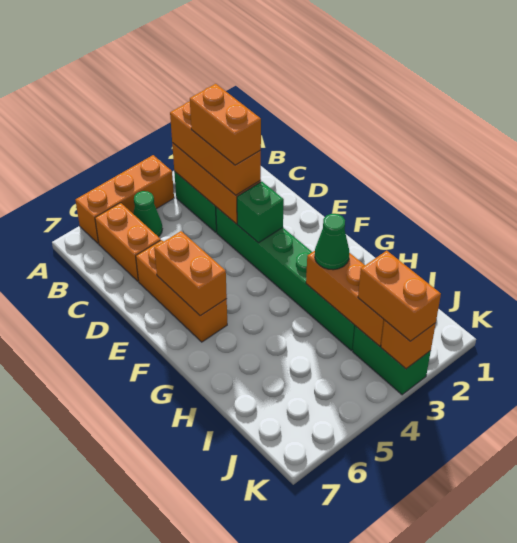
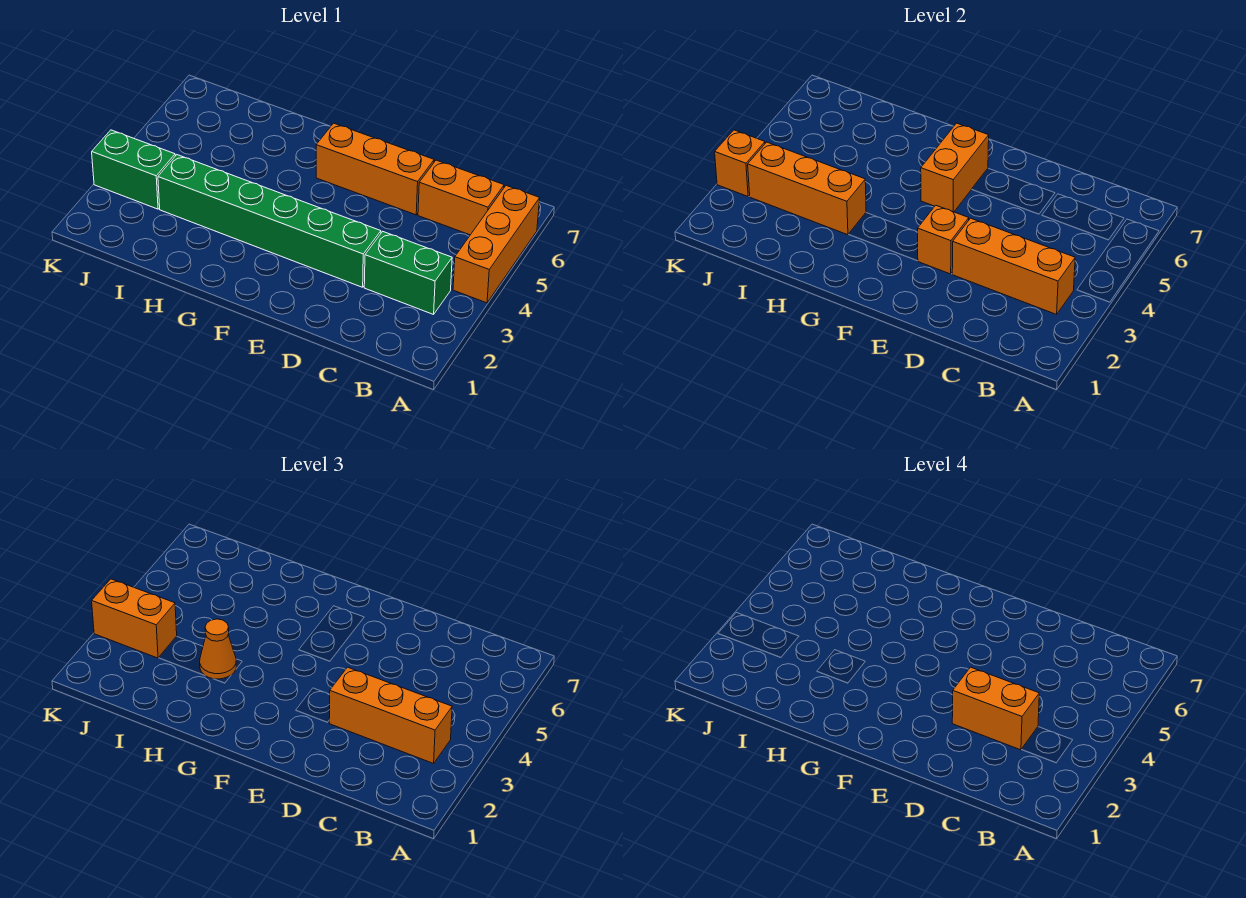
green 1x1 cone [133,191,162,237] -> none
green 1x1 brick [237,182,284,243] -> orange 1x1 brick [918,205,969,274]
orange 1x2 brick [154,231,227,316] -> orange 1x2 brick turned to [921,123,989,212]
green 1x1 cone [315,214,349,270] -> orange 1x1 cone [200,619,236,679]

